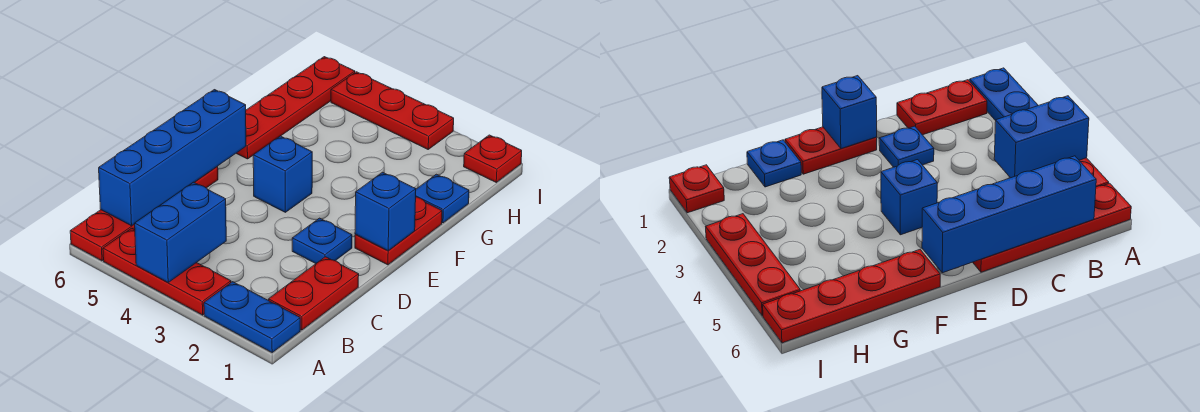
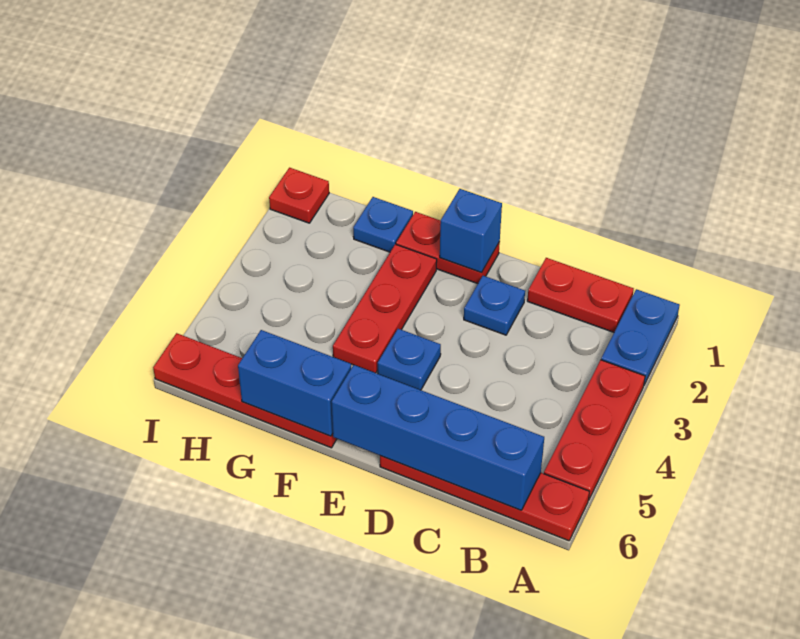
blue 1x2 brick [135,182,226,283] -> blue 1x2 brick moved to [238,330,351,436]
blue 1x1 brick [253,136,312,212] -> blue 1x1 plate [378,329,441,390]
red 1x3 plate [331,72,454,149] -> red 1x3 plate moved to [333,244,437,373]

